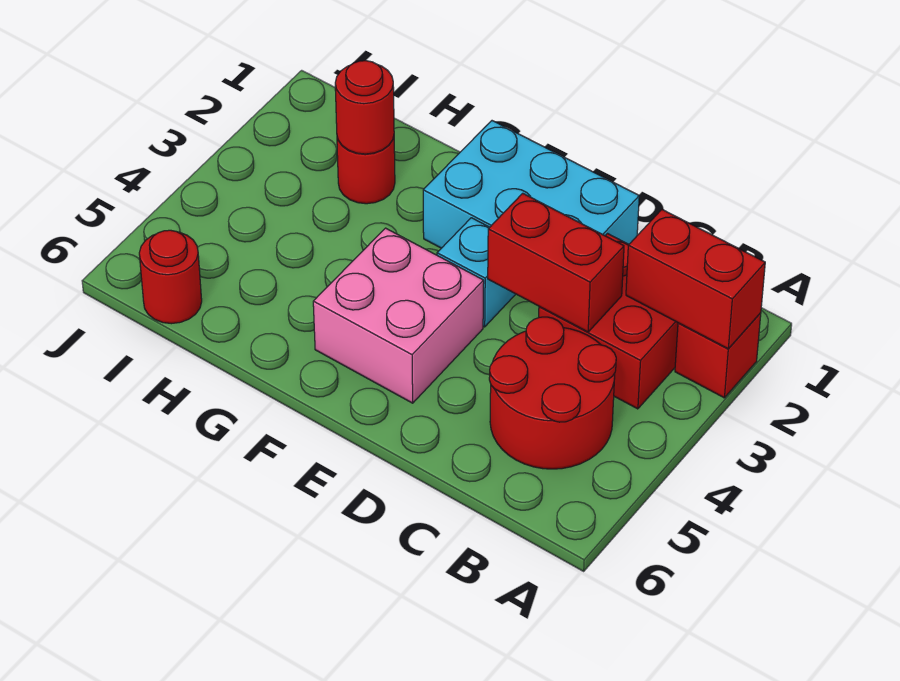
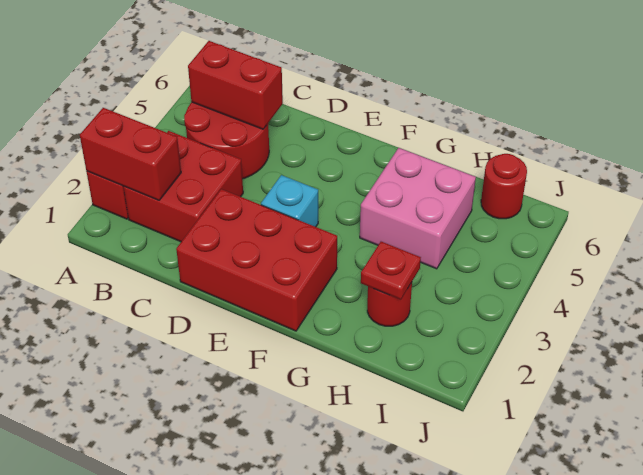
red 1x2 brick [488,193,624,332] -> red 1x2 brick moved to [188,41,283,129]
cyan 2x3 brick [423,121,639,248] -> red 2x3 brick [176,189,337,331]
pink 2x2 brick [313,228,484,403] -> pink 2x2 brick moved to [360,148,476,269]
red 1x1 round brick [335,61,394,154] -> red 1x1 plate [361,242,421,300]

